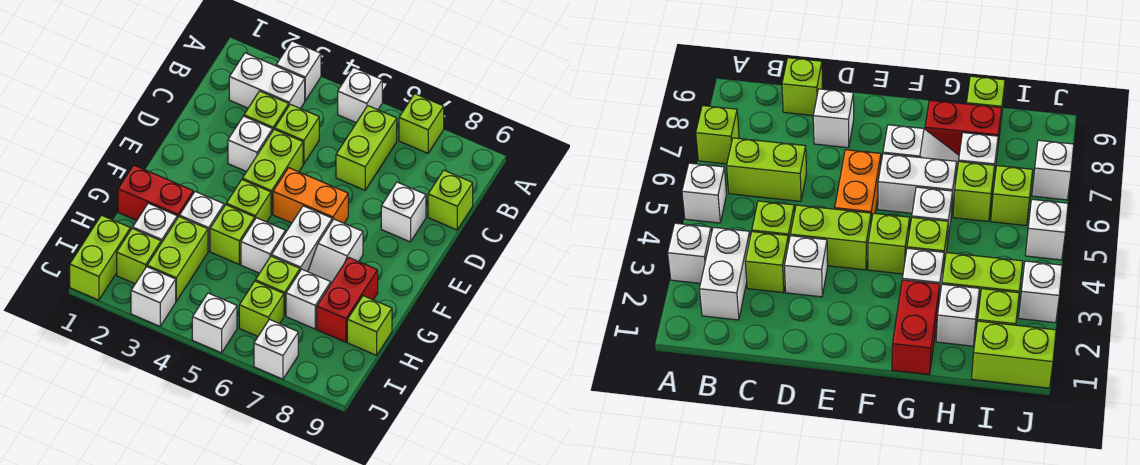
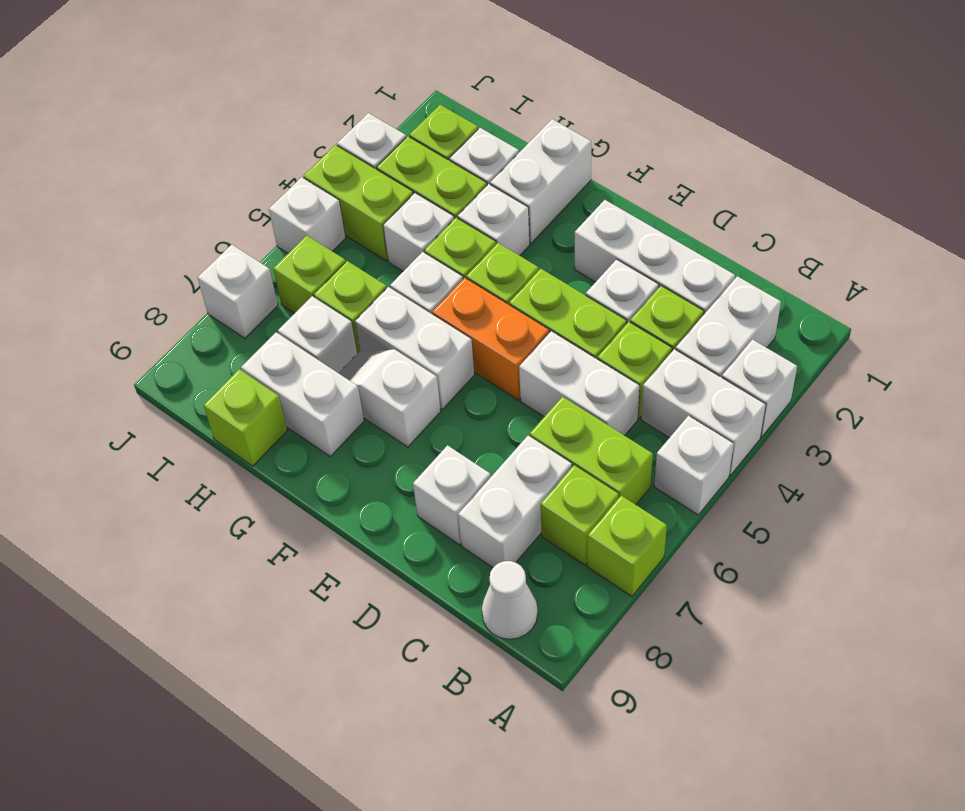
none -> white 1x2 brick [641,349,766,475]
none -> white 1x1 cone [482,561,538,639]
none -> white 1x3 brick [575,200,735,314]
none -> white 1x2 brick [519,331,639,436]
none -> white 1x2 brick [458,436,572,568]
lime 1x1 brick [428,170,473,230] -> lime 1x1 brick moved to [541,465,619,565]
orange 1x2 brick [273,168,348,223] -> orange 1x2 brick turned to [432,278,549,400]
red 1x2 brick [118,165,193,220] -> white 1x2 brick [490,119,591,243]
red 1x2 brick [317,257,378,342] -> white 1x2 brick [241,332,364,456]
none -> white 1x1 brick [383,193,454,271]
lime 1x2 brick [70,215,130,300] -> lime 1x2 brick moved to [303,145,413,261]

